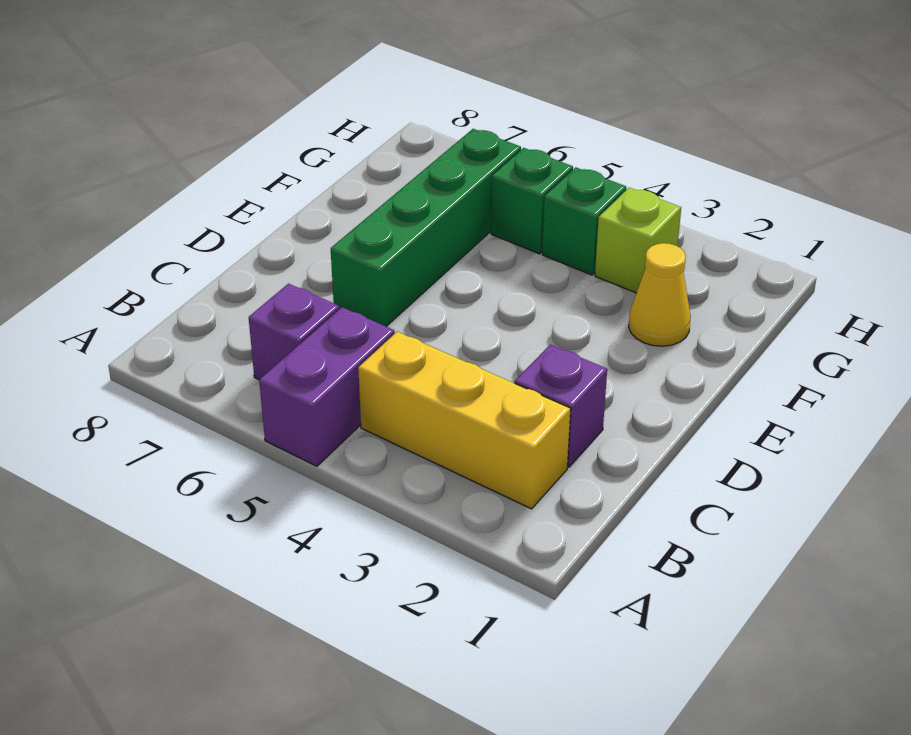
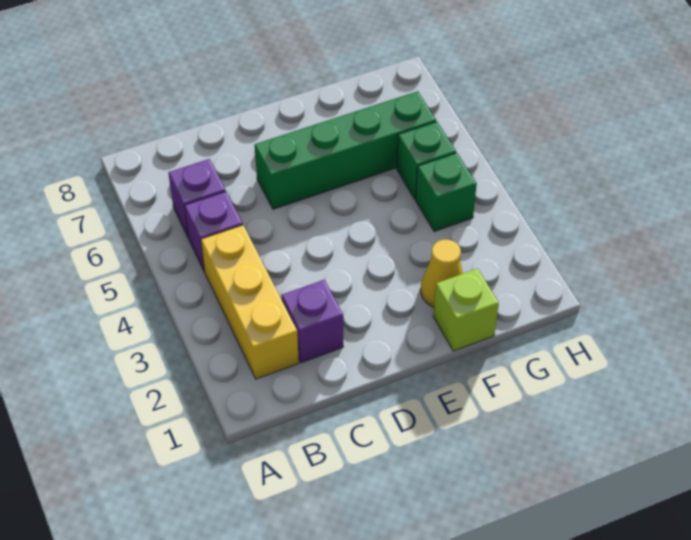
purple 1x2 brick [259,307,395,466] -> purple 1x1 brick [184,191,243,271]
lime 1x1 brick [595,188,681,293] -> lime 1x1 brick moved to [433,268,499,351]

